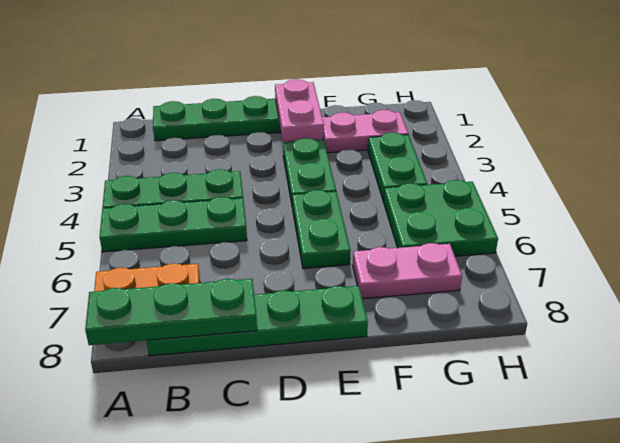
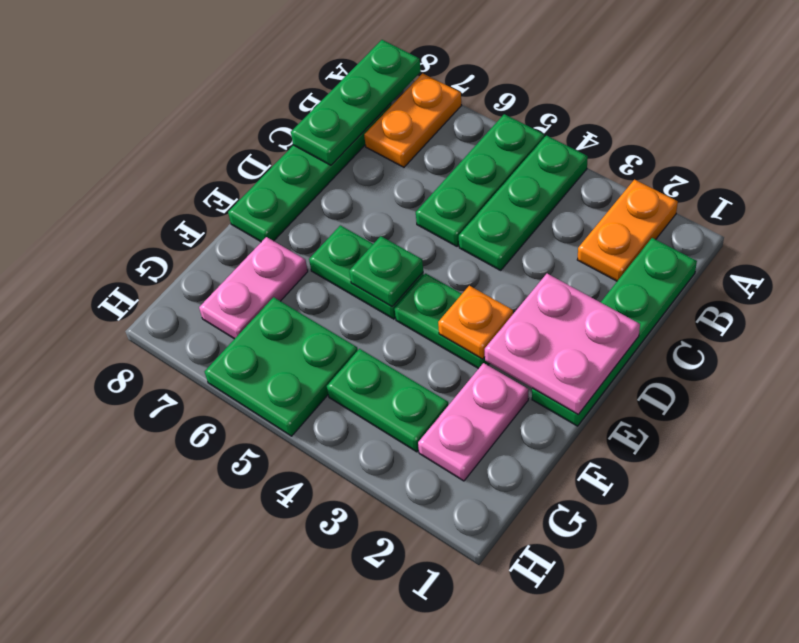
none -> orange 1x2 plate [577,180,678,281]
pink 1x2 plate [275,79,324,141] -> pink 2x2 plate [485,274,640,414]
none -> orange 1x1 plate [438,286,513,359]
none -> green 1x1 plate [349,236,423,307]

